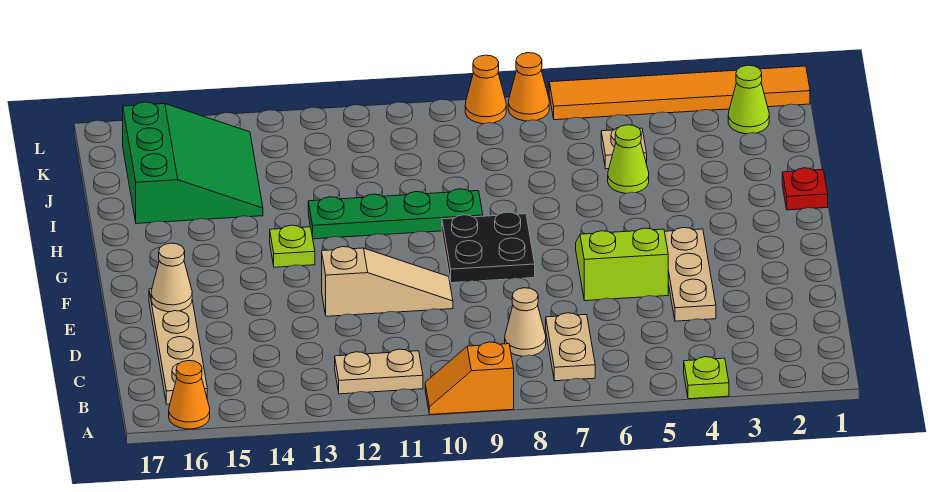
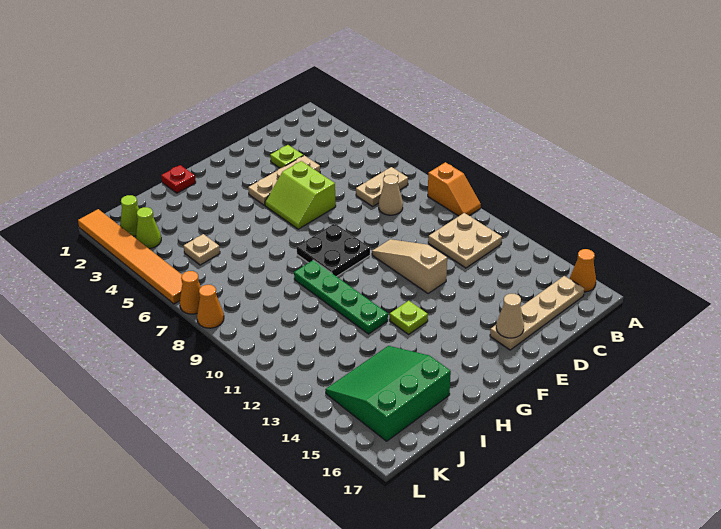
lime 1x1 plate [684,357,729,399] -> lime 1x1 plate moved to [270,145,303,168]
tan 1x2 plate [335,349,423,394] -> tan 2x2 plate [428,213,502,268]
lime 1x1 cone [608,125,649,193] -> lime 1x1 cone moved to [136,207,161,249]

